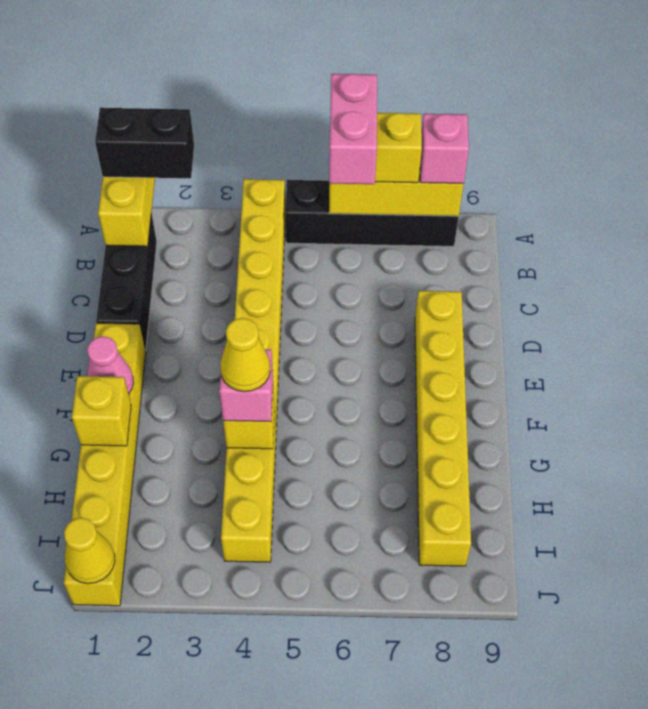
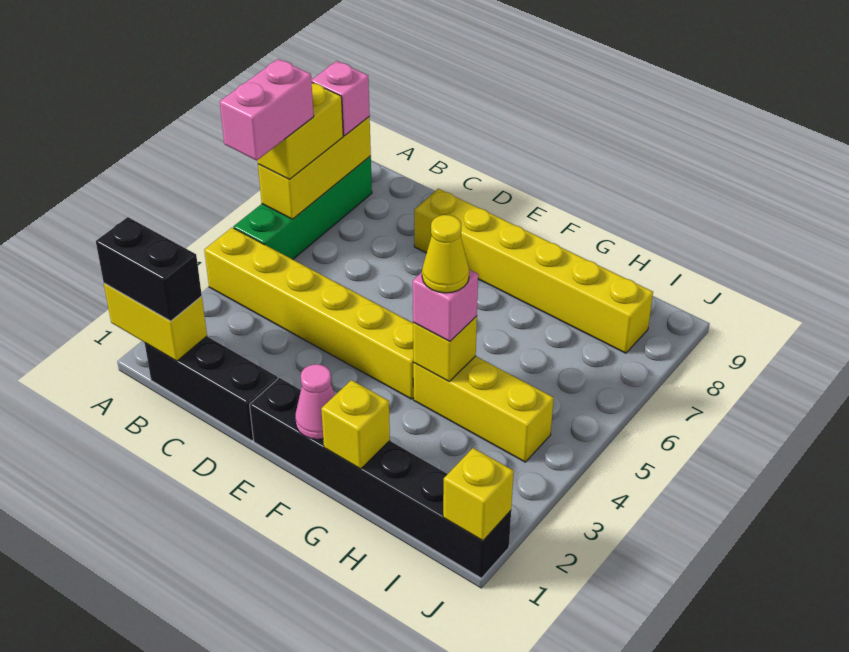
black 1x2 brick [95,108,194,178] -> black 1x2 brick turned to [96,217,202,321]
black 1x4 brick [285,180,459,246] -> green 1x4 brick [234,156,372,259]
pink 1x2 brick [329,74,377,184] -> pink 1x2 brick turned to [220,59,314,160]
yellow 1x6 brick [64,323,146,606] -> black 1x6 brick [250,378,511,578]
yellow 1x1 cone [64,518,115,584] -> yellow 1x1 brick [443,448,514,541]

